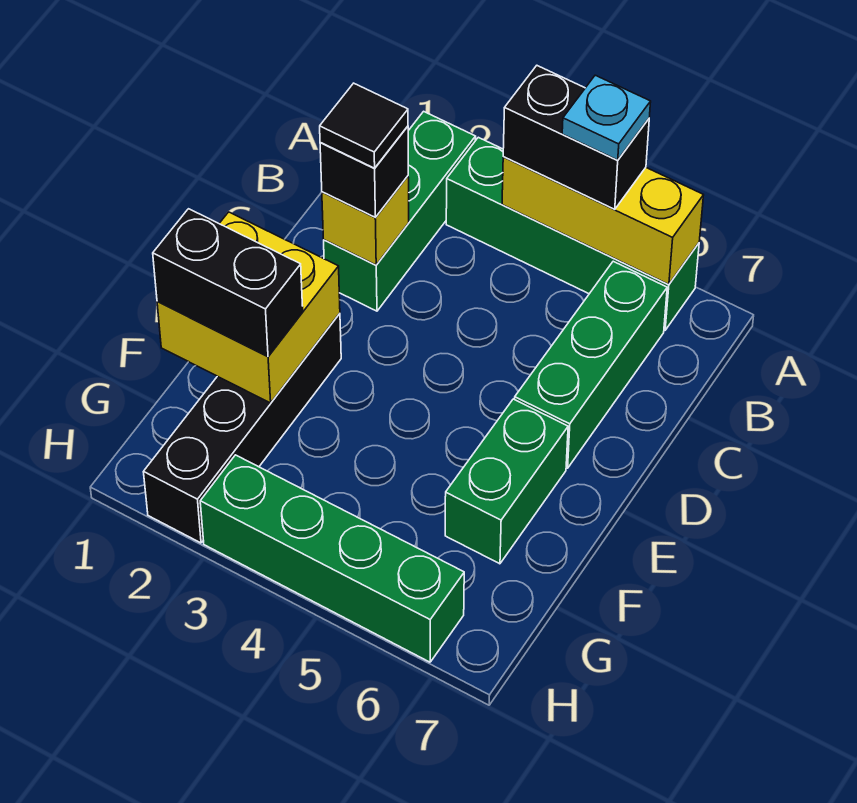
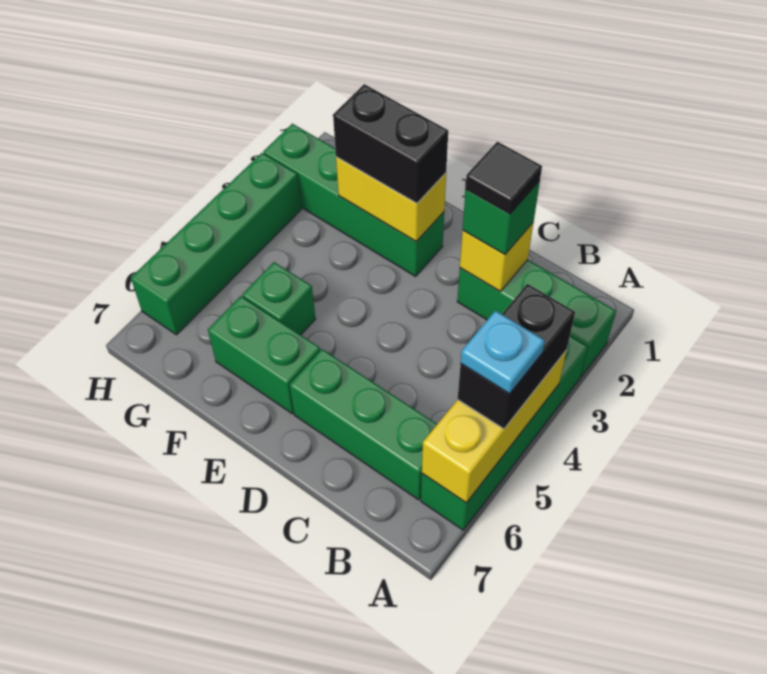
black 1x1 brick [320,126,408,217] -> green 1x1 brick [463,181,540,255]
yellow 2x2 brick [157,212,340,403] -> yellow 1x2 brick [336,157,446,242]
black 1x4 brick [144,313,341,543] -> green 1x4 brick [263,124,444,276]
black 1x2 brick [153,209,303,357] -> black 1x2 brick turned to [333,84,448,203]
none -> green 1x1 brick [242,262,315,335]

